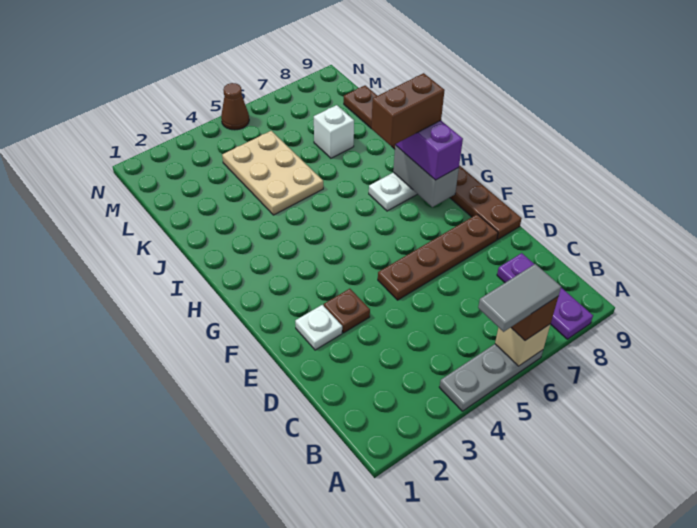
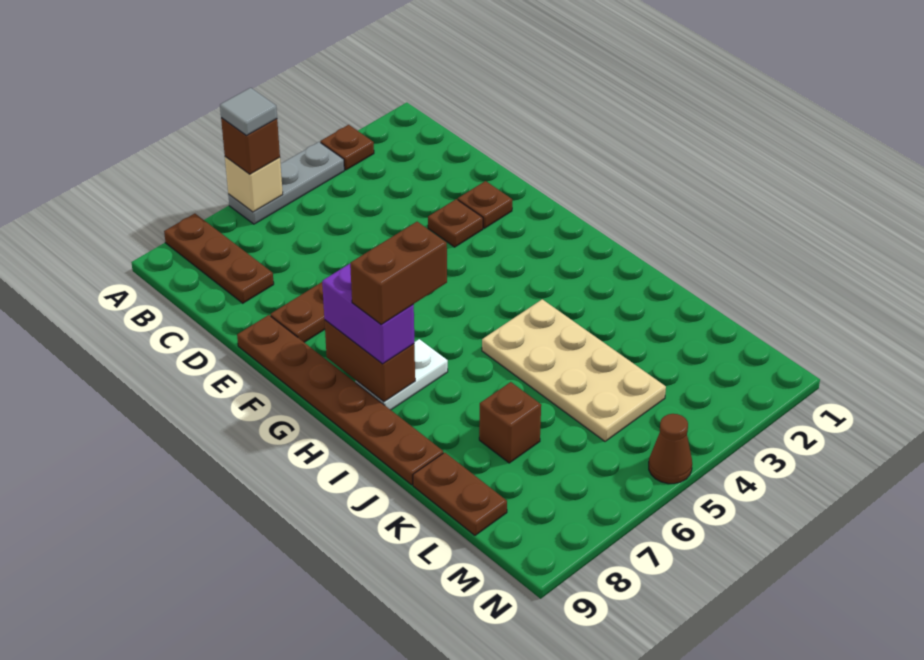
none -> brown 1x1 plate [320,125,374,170]
grey 1x2 tile [478,264,561,332] -> grey 1x1 tile [220,88,277,136]
purple 1x3 plate [497,253,593,339] -> brown 1x3 plate [164,214,274,303]
white 1x1 plate [295,305,342,350] -> brown 1x1 plate [458,181,512,228]
grey 1x2 brick [393,145,459,207] -> brown 1x2 brick [325,320,415,402]
tan 2x3 plate [222,131,323,215] -> tan 2x4 plate [482,299,666,441]
white 1x1 brick [314,105,354,158] -> brown 1x1 brick [479,382,541,463]

